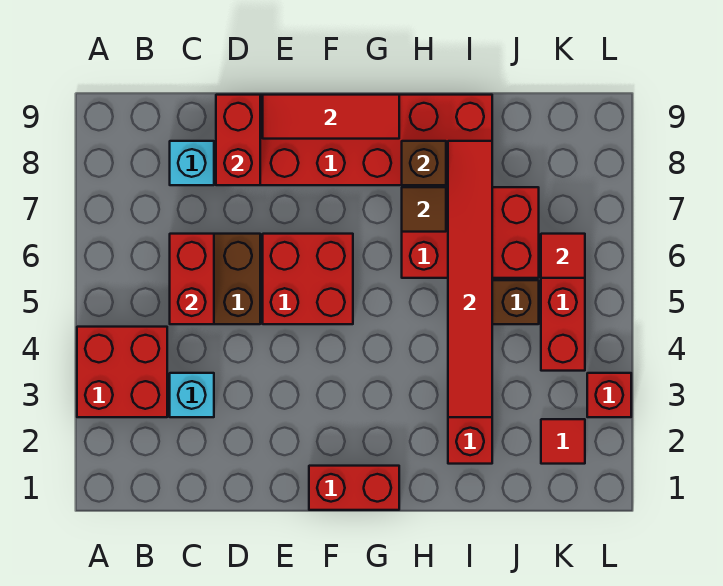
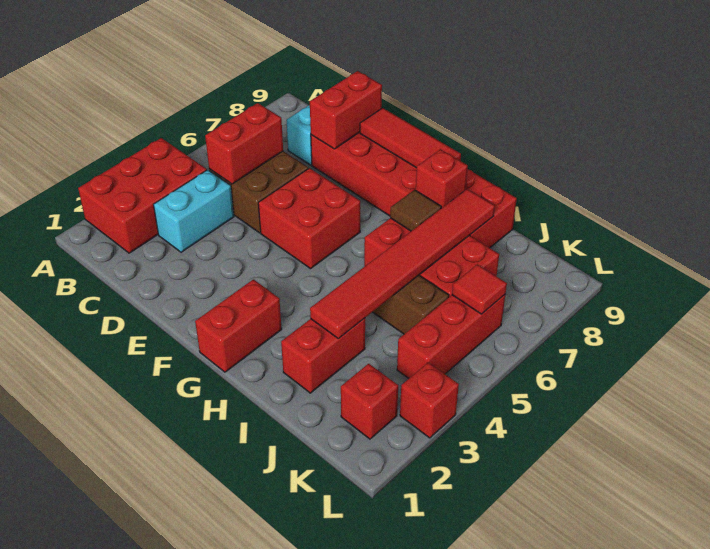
red 2x2 brick [77,327,167,417] -> red 2x3 brick [78,138,207,253]
cyan 1x1 brick [170,373,214,417] -> cyan 1x2 brick [153,170,234,252]
red 1x2 brick [309,466,399,510] -> red 1x2 brick turned to [195,279,282,372]
brown 1x1 brick [402,141,446,185] -> red 1x1 brick [416,149,468,208]
red 1x1 tile [541,419,585,464] -> red 1x1 brick [341,364,398,439]

